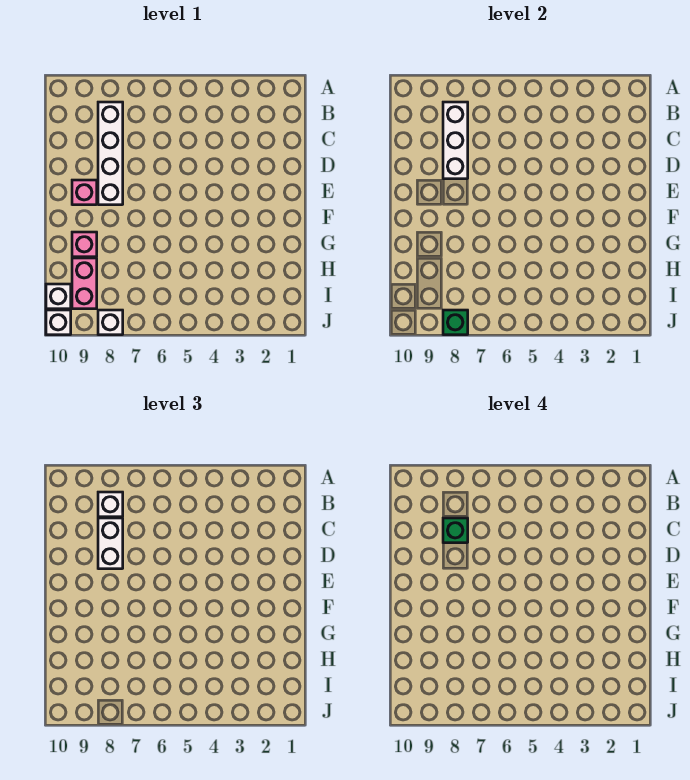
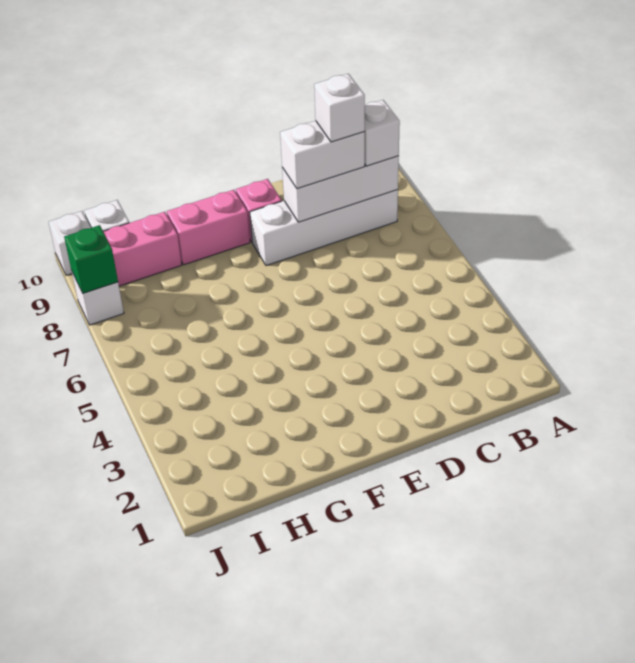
green 1x1 brick [443,518,468,543] -> white 1x1 brick [314,74,365,142]
pink 1x1 brick [72,232,97,257] -> pink 1x2 brick [167,190,250,265]

